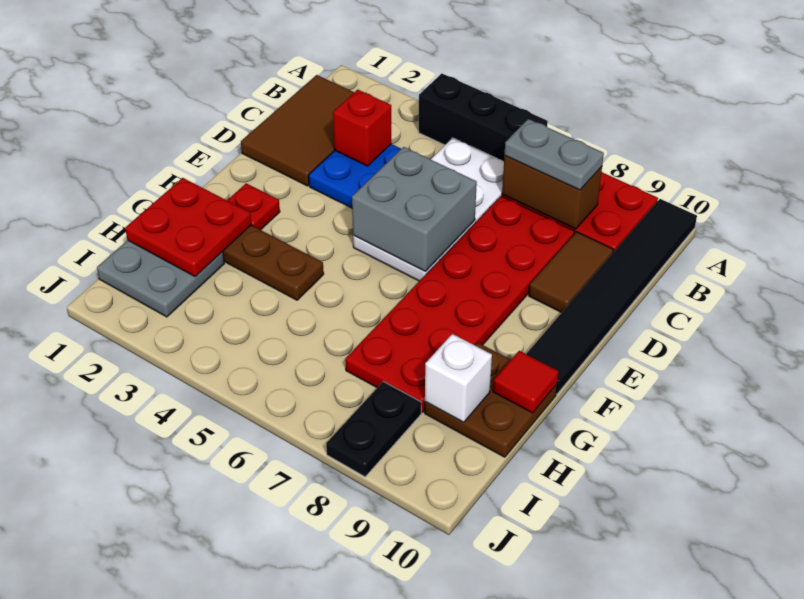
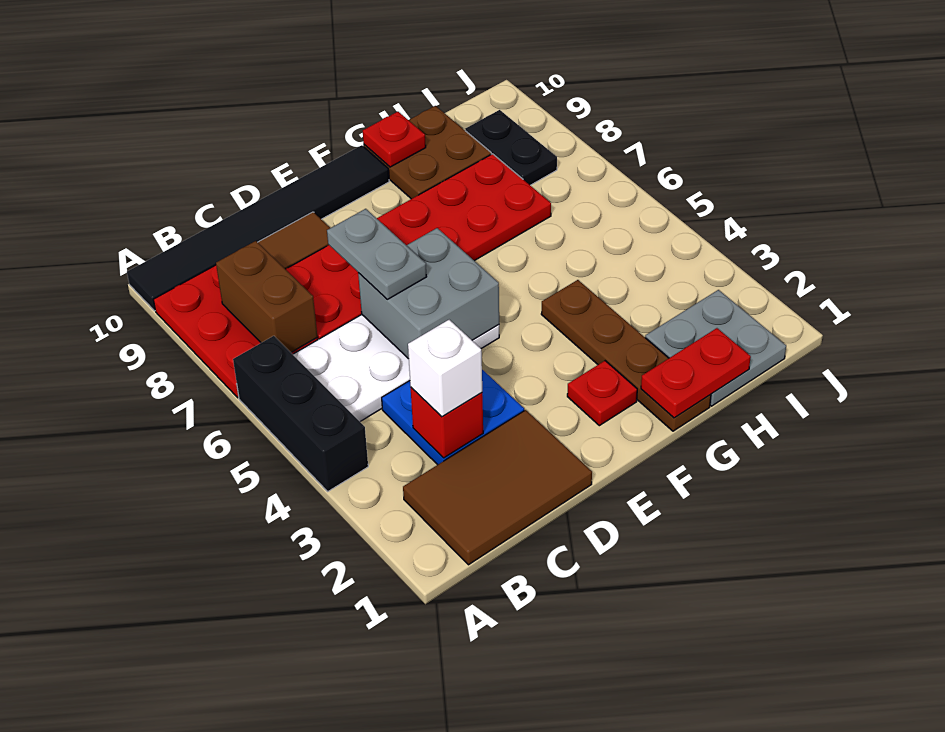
grey 1x2 plate [504,119,604,190] -> grey 1x2 plate moved to [327,209,426,299]
red 2x2 plate [125,178,251,276] -> red 1x2 plate [641,328,751,418]
red 1x1 tile [493,351,559,413] -> red 1x1 plate [363,112,426,167]
white 1x1 brick [425,334,492,422] -> white 1x1 brick moved to [408,320,482,417]
black 1x2 plate [326,382,421,477] -> black 1x2 plate turned to [465,110,557,185]

